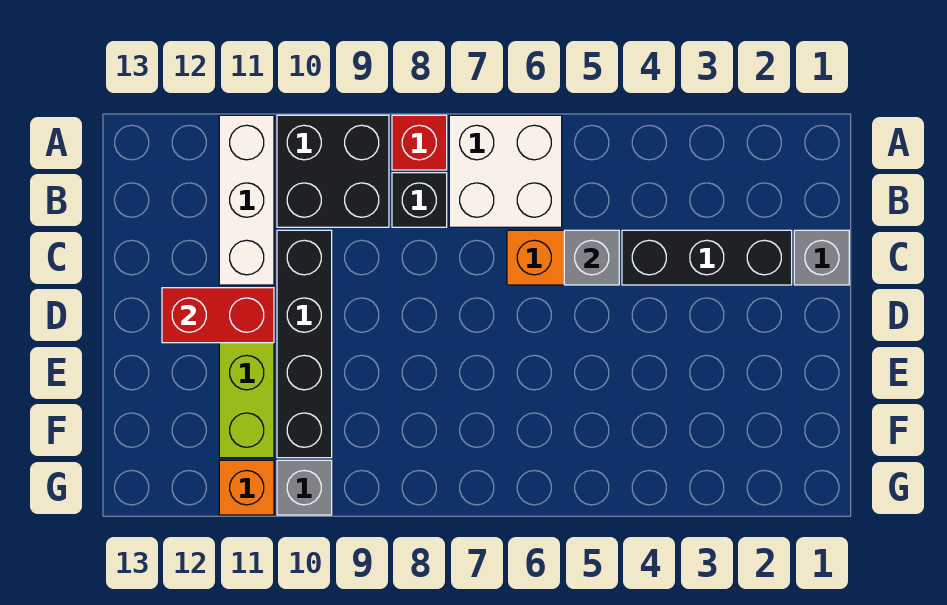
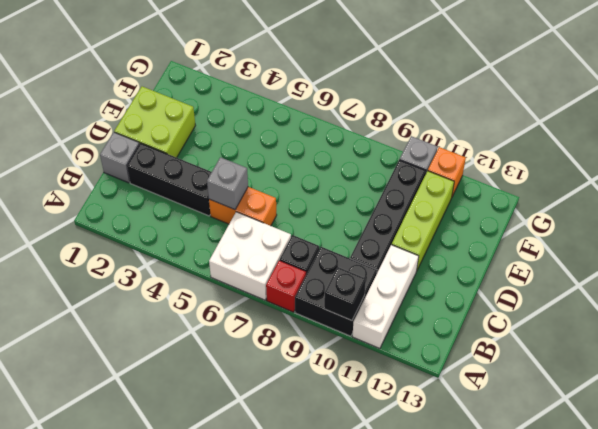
none -> black 1x1 brick [324,267,366,321]
none -> lime 2x2 brick [114,86,195,158]
red 1x2 brick [162,288,274,343] -> none

